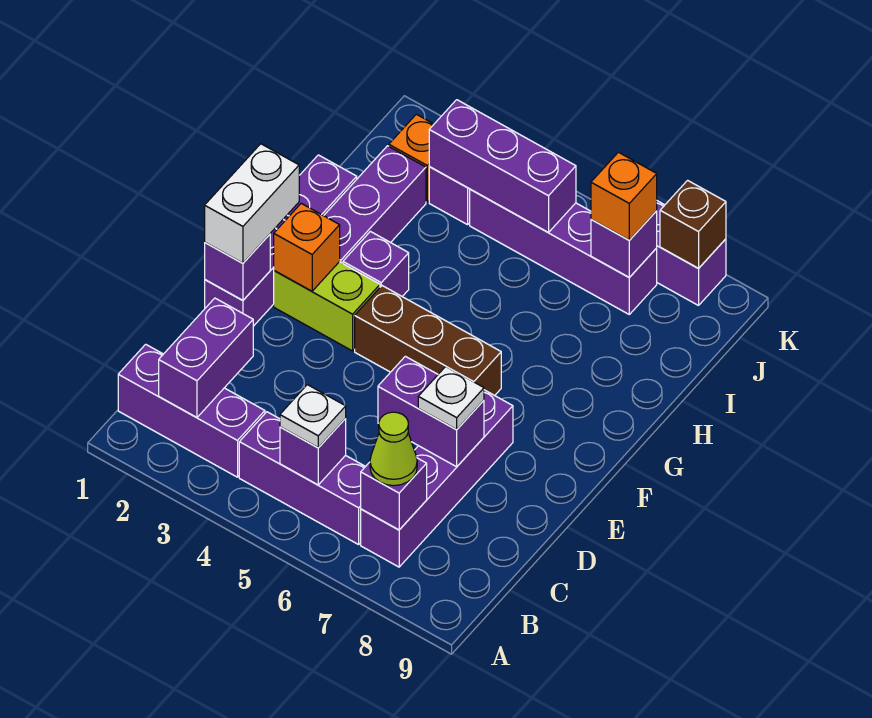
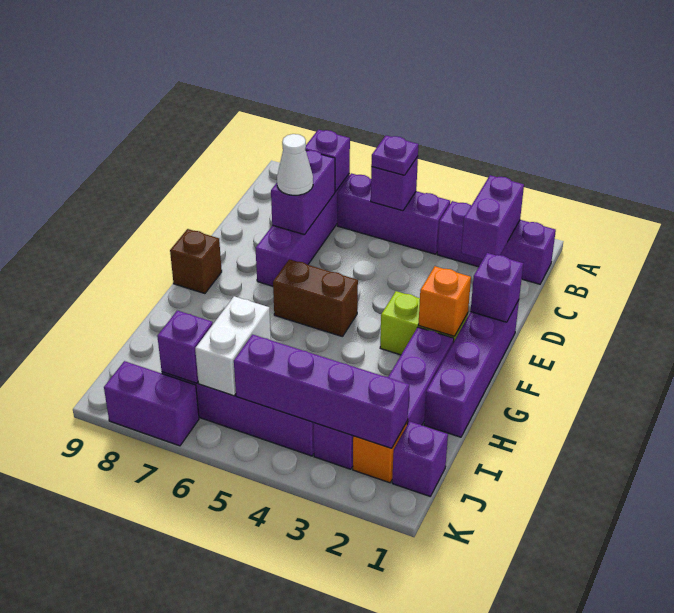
white 1x1 plate [280,385,346,448] -> purple 1x1 plate [371,136,418,175]
lime 1x1 cone [370,412,417,486] -> none
purple 1x2 brick [378,356,484,467] -> purple 1x2 brick turned to [271,150,335,235]
white 1x1 plate [418,367,484,429] -> white 1x1 cone [277,134,313,195]
white 1x2 brick [205,144,299,263] -> white 1x2 brick moved to [195,296,271,396]
brown 1x3 brick [355,286,501,396] -> brown 1x2 brick [273,259,358,337]
purple 1x1 brick [343,231,409,296] -> purple 1x1 brick moved to [392,421,448,496]
purple 1x3 brick [429,100,576,232] -> purple 1x4 brick [234,335,409,448]
orange 1x1 brick [591,152,657,240] -> none
brown 1x1 brick [660,180,726,268] -> brown 1x1 brick moved to [170,229,222,294]

